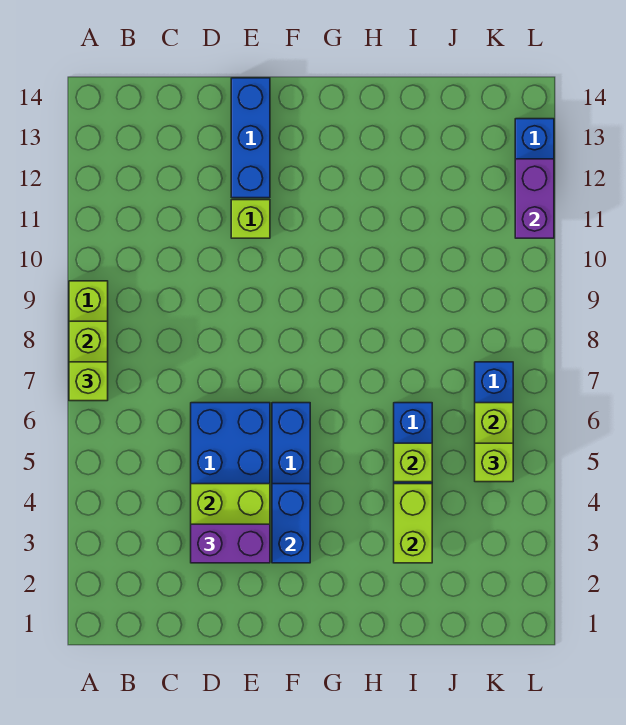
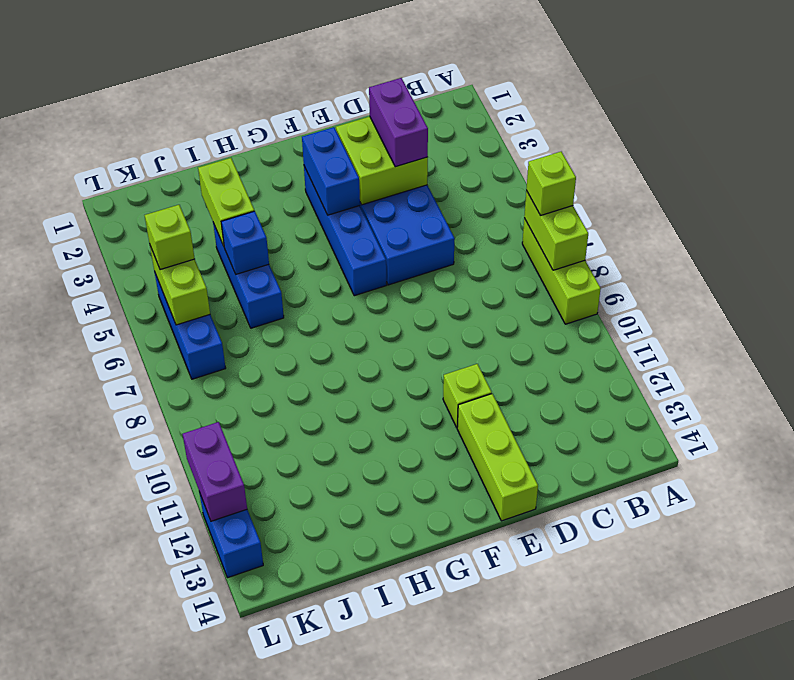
purple 1x2 brick [191,524,270,563] -> purple 1x2 brick turned to [369,78,428,167]
blue 1x3 brick [231,78,270,198] -> lime 1x3 brick [457,394,538,521]
lime 1x1 brick [394,443,432,482] -> blue 1x1 brick [221,211,269,274]

